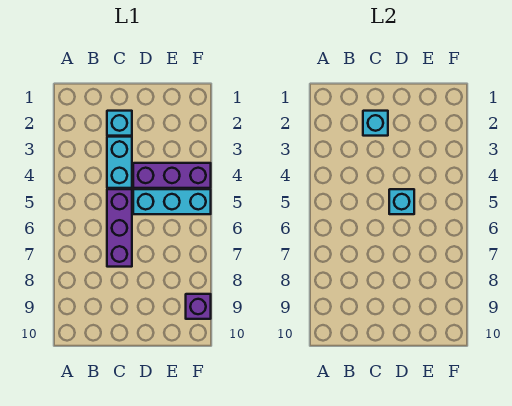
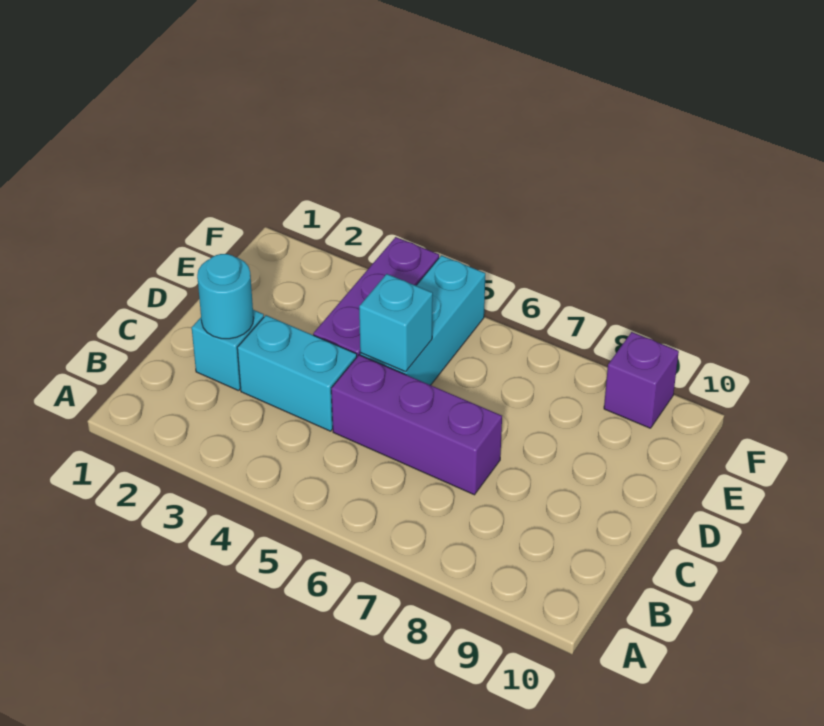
cyan 1x1 brick [363,111,388,136] -> cyan 1x1 round brick [197,254,254,339]

